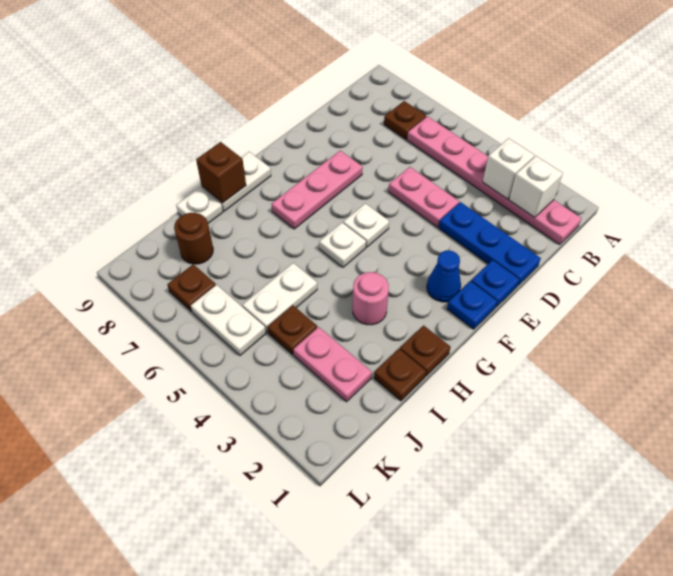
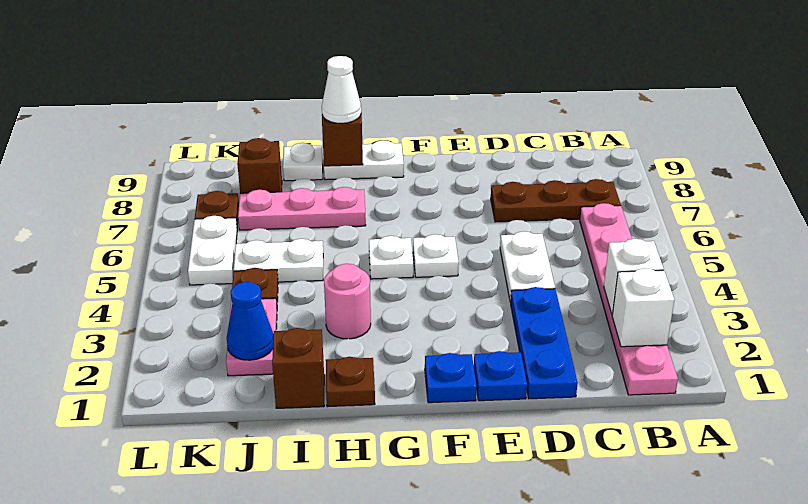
brown 1x1 plate [384,101,426,139] -> brown 1x3 plate [491,179,621,222]
pink 1x2 plate [388,167,459,227] -> white 1x2 plate [500,231,555,302]
pink 1x3 plate [271,150,363,229] -> pink 1x3 plate moved to [238,187,366,230]
blue 1x1 cone [427,251,461,302] -> blue 1x1 cone moved to [227,282,273,360]
none -> white 1x1 cone [322,56,361,123]
brown 1x1 plate [374,349,426,401] -> brown 1x1 brick [272,328,324,408]
brown 1x1 round brick [174,213,213,264] -> brown 1x1 brick [237,138,282,193]

